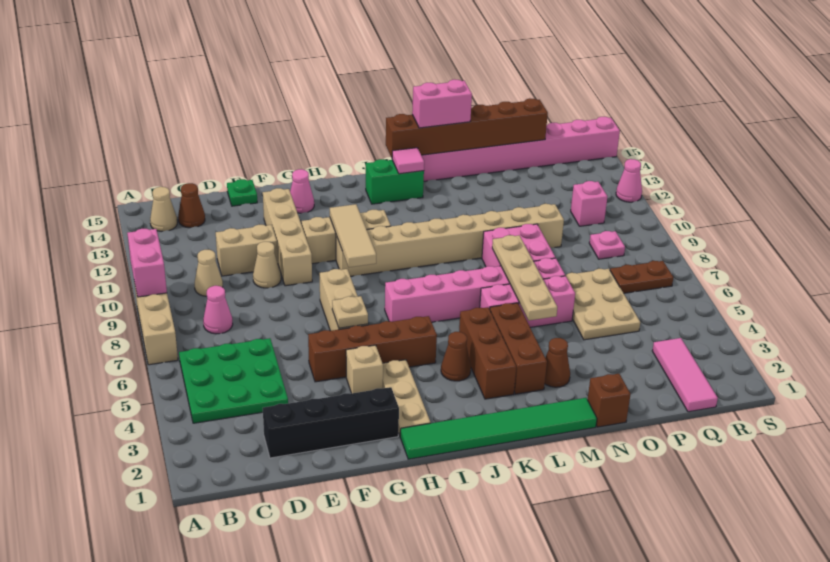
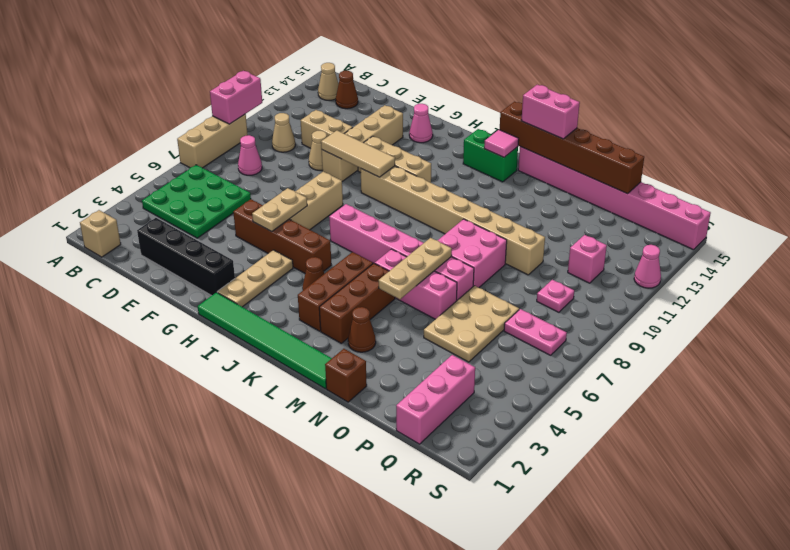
green 1x1 plate [227,179,257,206] -> none
tan 1x1 brick [346,345,383,393] -> tan 1x1 brick moved to [80,210,121,257]
tan 1x1 plate [332,296,368,328] -> tan 1x2 plate [252,188,307,232]
tan 1x3 tile [330,204,376,267] -> tan 1x3 tile turned to [321,131,395,177]
tan 1x4 plate [492,235,557,320] -> tan 1x3 plate [378,238,452,299]
pink 1x3 tile [652,338,718,412] -> pink 1x3 brick [396,355,475,444]
brown 1x2 plate [610,261,674,293] -> pink 1x2 plate [504,309,567,355]

